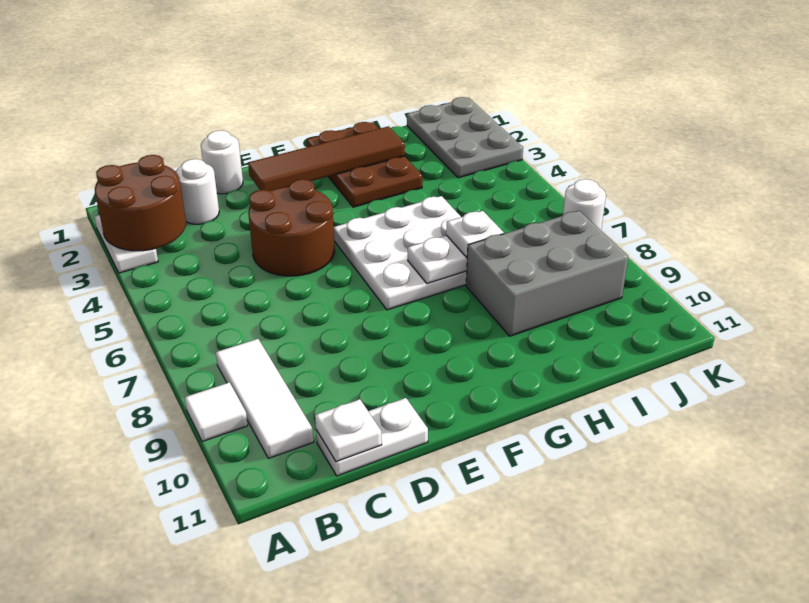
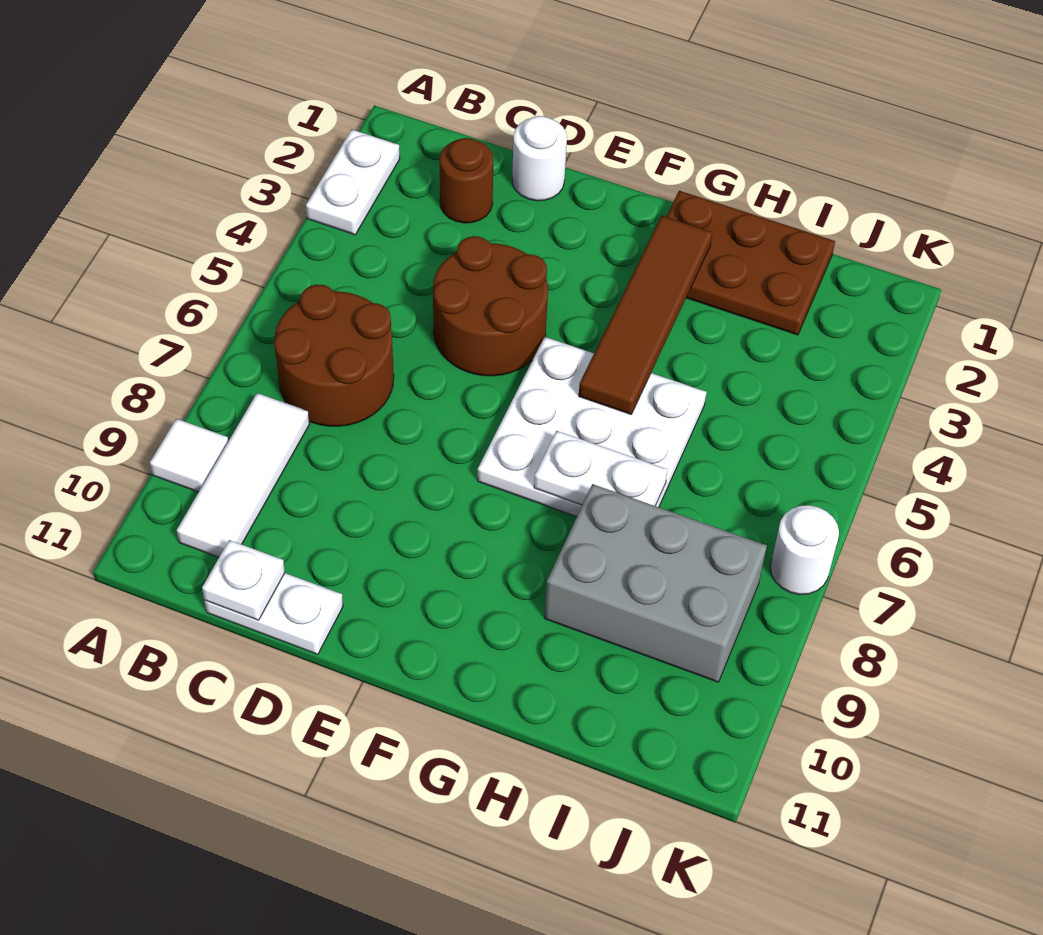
brown 2x2 round brick [95,155,186,251] -> brown 2x2 round brick moved to [274,285,394,426]
white 1x1 round brick [176,159,219,224] -> brown 1x1 round brick [440,138,493,223]
brown 1x4 tile [248,126,405,191] -> brown 1x4 tile turned to [579,216,712,414]
brown 2x3 plate [307,122,422,207] -> brown 2x3 plate turned to [666,191,835,335]
white 1x1 plate [446,211,504,257] -> none
grey 2x3 plate [407,97,523,178] -> none

